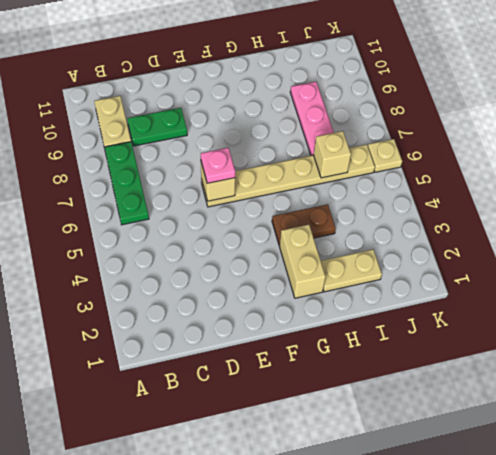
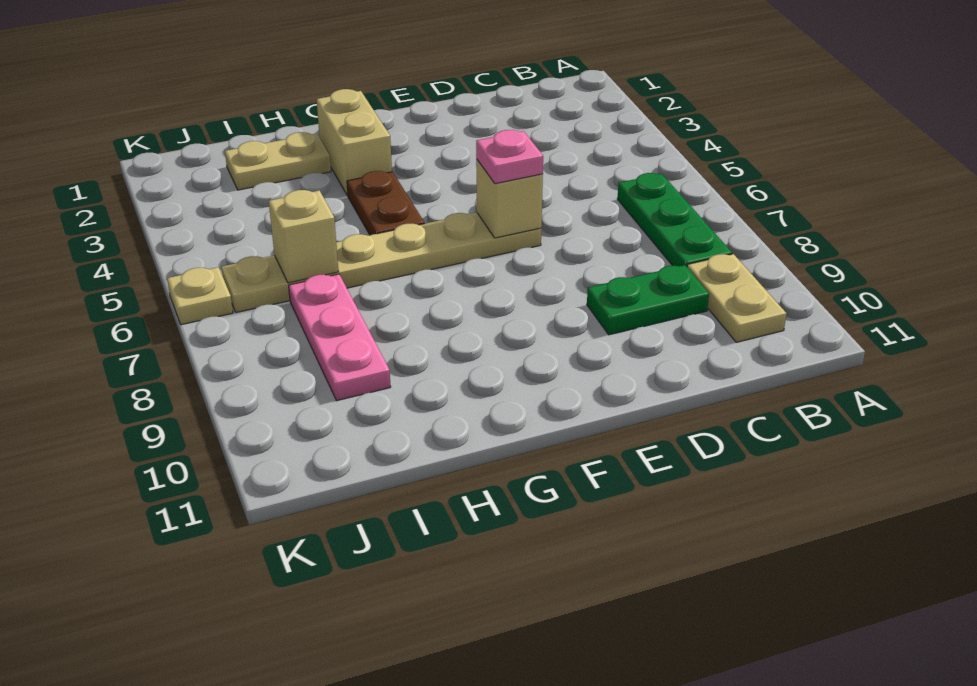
brown 1x2 plate [272,204,336,246] -> brown 1x2 plate turned to [347,171,425,235]

